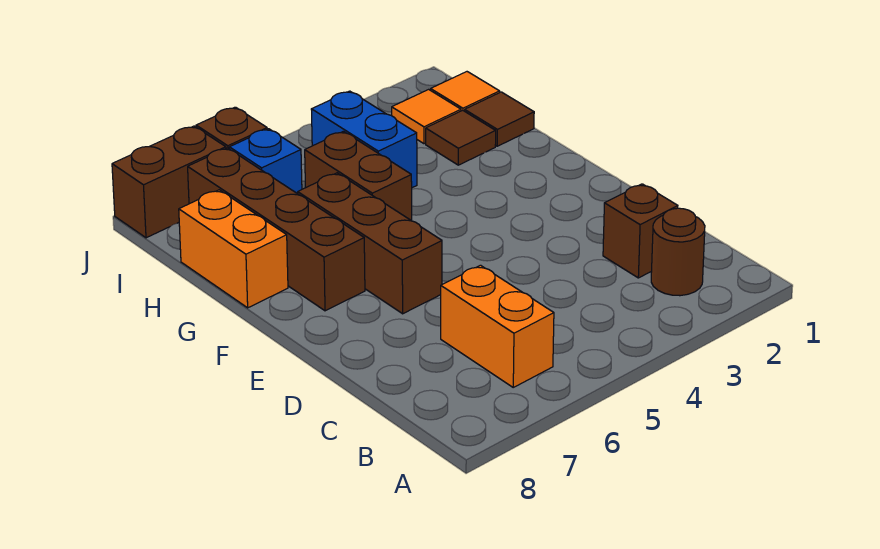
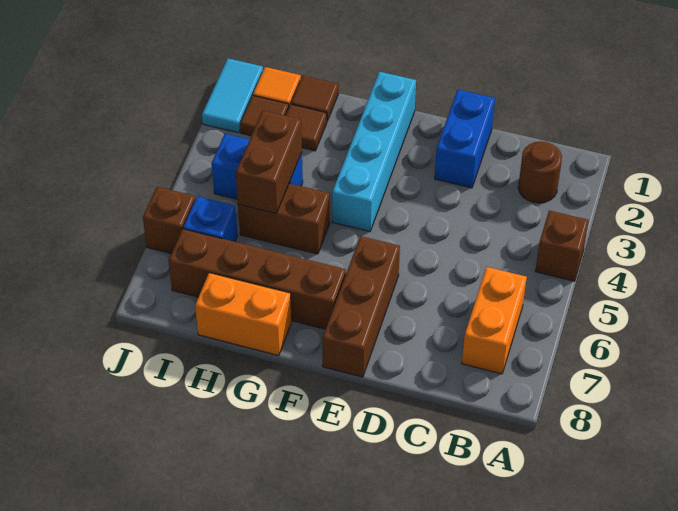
orange 1x2 brick [441,265,554,387] -> orange 1x2 brick turned to [462,267,527,374]
brown 1x1 brick [603,184,678,278] -> brown 1x1 brick moved to [535,211,589,281]
none -> blue 1x2 brick [435,90,495,188]
brown 1x3 brick [298,173,442,314] -> brown 1x3 brick turned to [322,236,400,377]
none -> cyan 1x4 brick [332,72,416,232]
orange 1x1 tile [392,89,461,144] -> brown 1x1 tile [240,96,289,136]
none -> cyan 1x2 tile [202,58,263,133]
brown 1x2 brick [112,126,226,238] -> brown 1x2 brick moved to [236,111,302,213]

